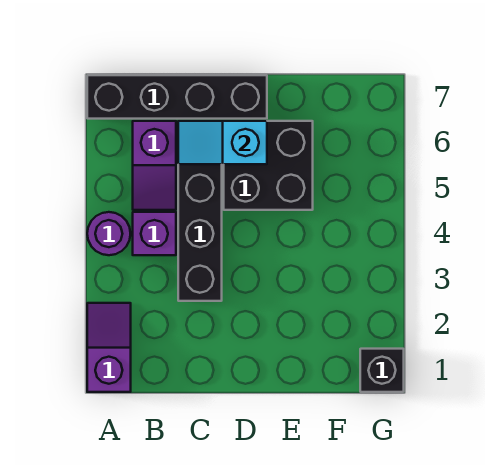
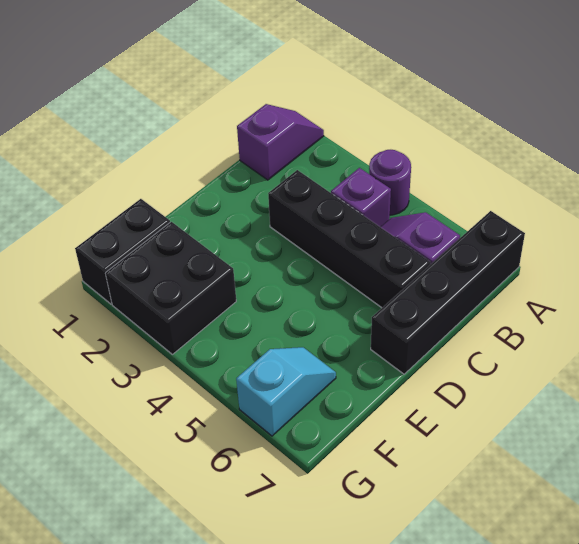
purple 1x2 slope [87,303,131,392] -> purple 1x2 slope turned to [237,104,324,180]
cyan 1x2 slope [178,121,267,164] -> cyan 1x2 slope moved to [236,347,336,436]
black 2x2 brick [224,121,313,210] -> black 2x2 brick moved to [105,222,236,354]
black 1x1 brick [360,349,404,392] -> black 1x2 brick [75,199,170,304]

